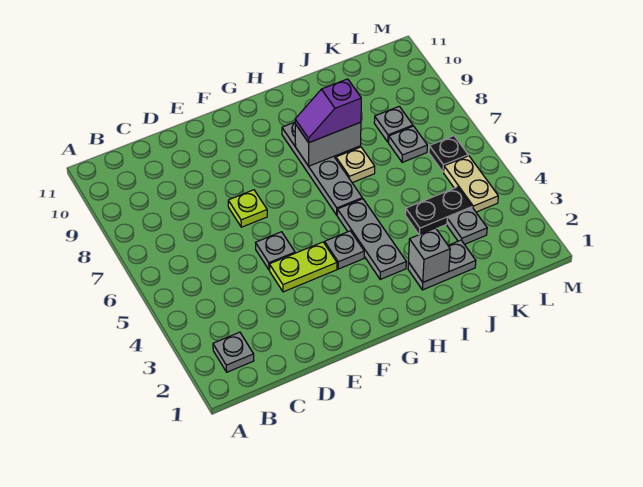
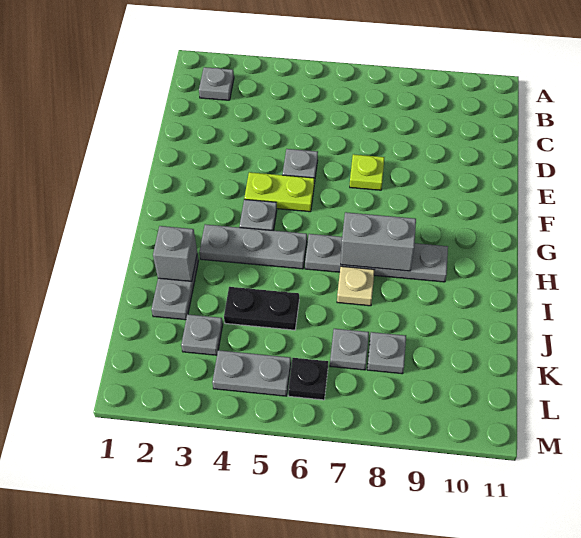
lime 1x2 plate [269,242,337,292] -> lime 1x2 plate turned to [244,172,314,212]
grey 1x2 brick [295,122,361,166] -> grey 1x2 brick turned to [341,212,416,271]
purple 1x2 slope [295,79,361,143] -> none
black 1x2 plate [405,187,472,235] -> black 1x2 plate turned to [224,287,299,330]
tan 1x2 plate [444,156,498,212] -> grey 1x2 plate [212,350,291,396]

